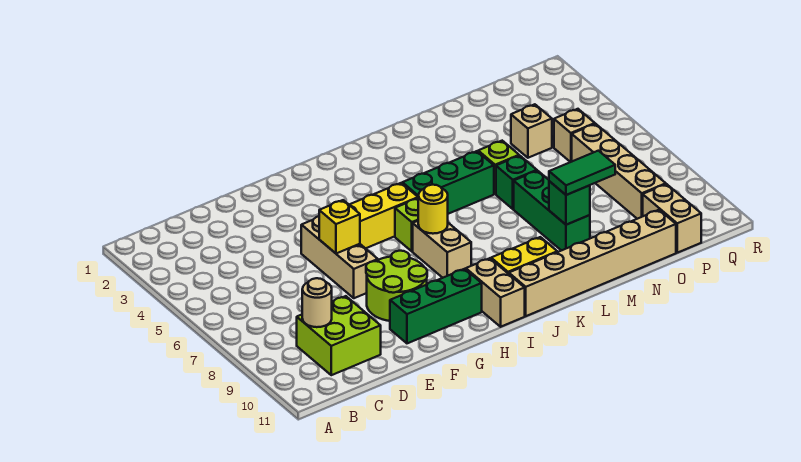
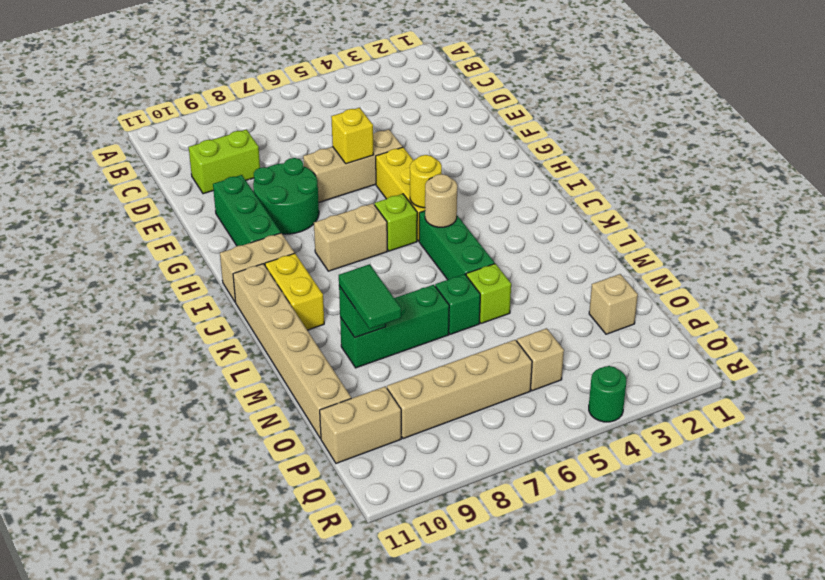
lime 2x2 brick [297,296,381,375] -> lime 1x2 brick [189,130,260,194]
tan 1x1 round brick [302,278,332,327] -> tan 1x1 round brick moved to [425,174,457,227]
lime 2x2 round brick [366,251,427,321] -> green 2x2 round brick [253,158,319,234]
yellow 1x1 round brick [418,185,448,234] -> yellow 1x1 round brick moved to [410,155,442,208]
tan 1x1 brick [511,104,552,158] -> tan 1x1 brick moved to [589,274,638,334]
none -> green 1x1 round brick [589,366,626,422]

